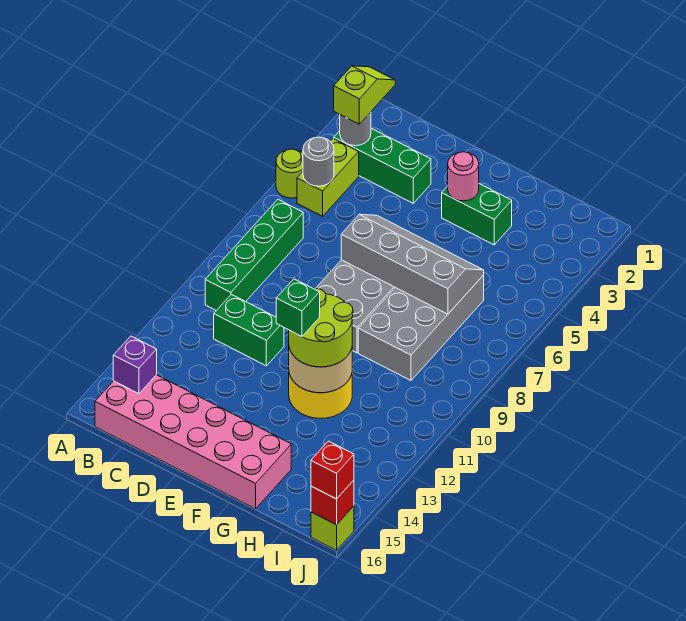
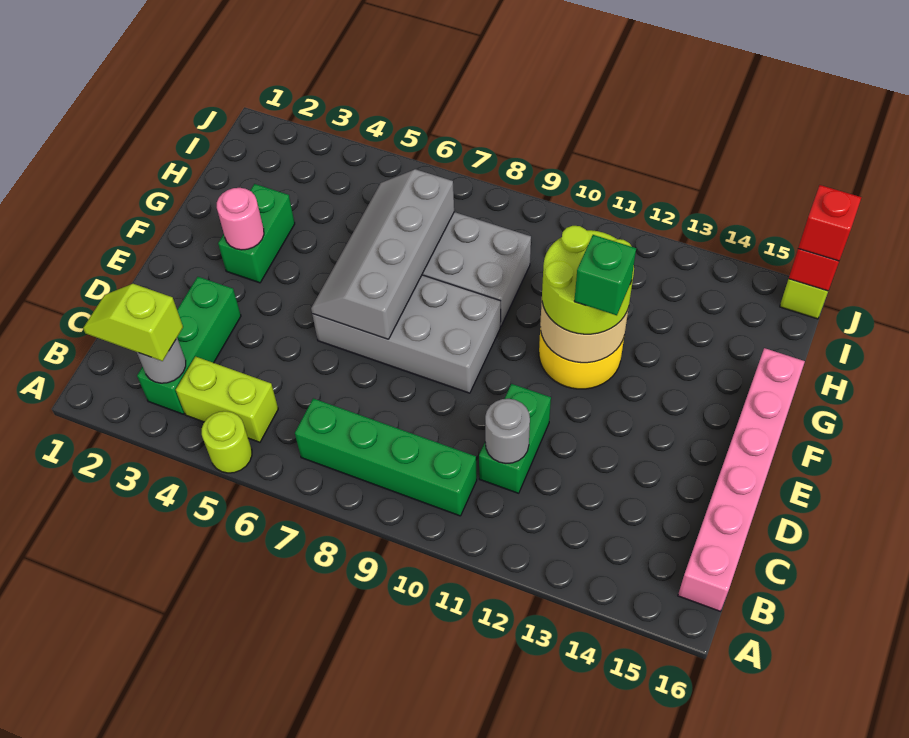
grey 1x1 round brick [303,137,334,186] -> grey 1x1 round brick moved to [485,399,530,463]
pink 2x6 brick [95,375,291,509] -> pink 1x6 brick [678,348,805,611]
purple 1x1 brick [113,336,157,394] -> none

